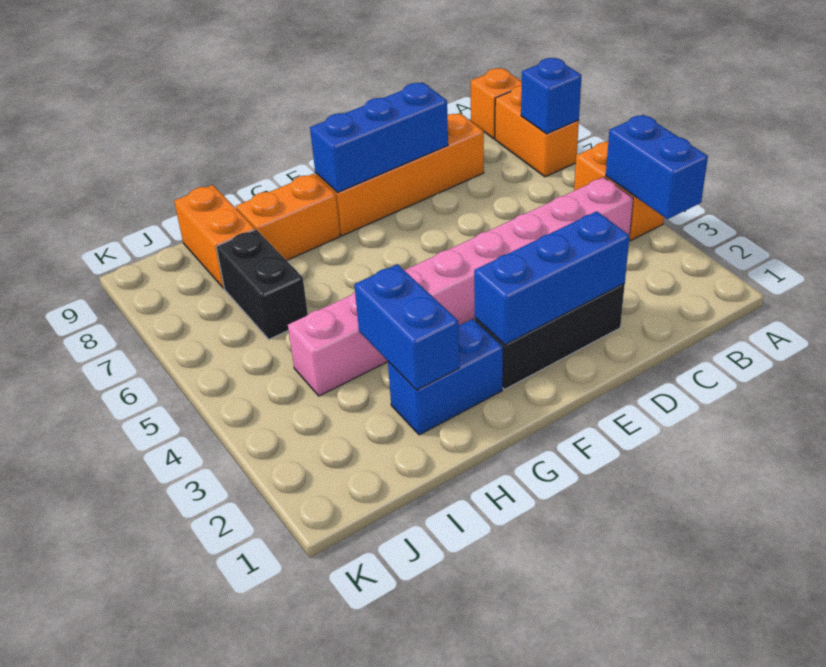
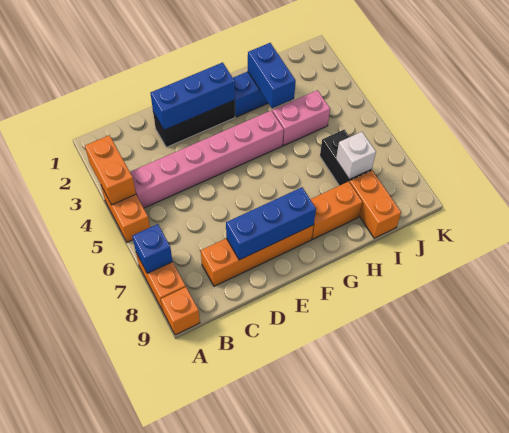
blue 1x2 brick [606,115,708,219] -> orange 1x2 brick [85,135,136,205]
none -> white 1x1 brick [336,132,376,180]

